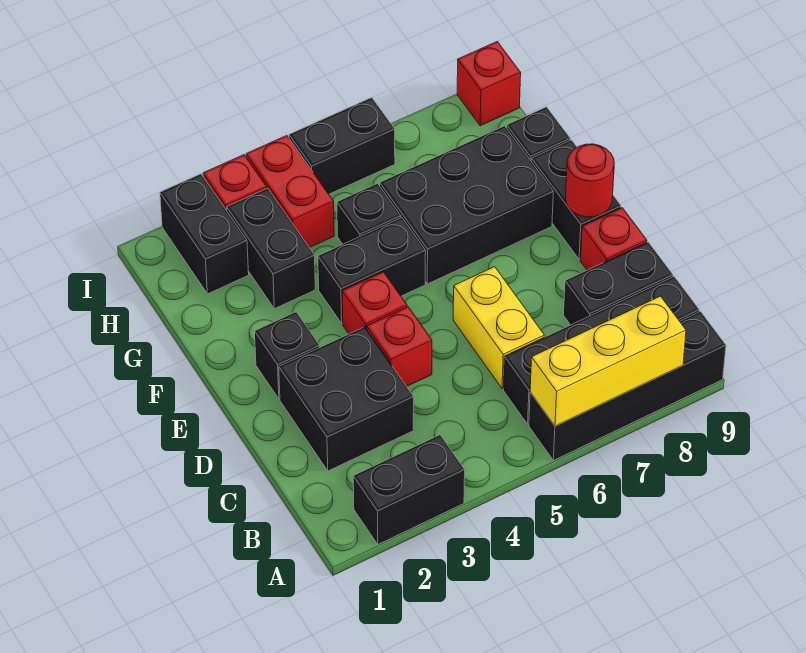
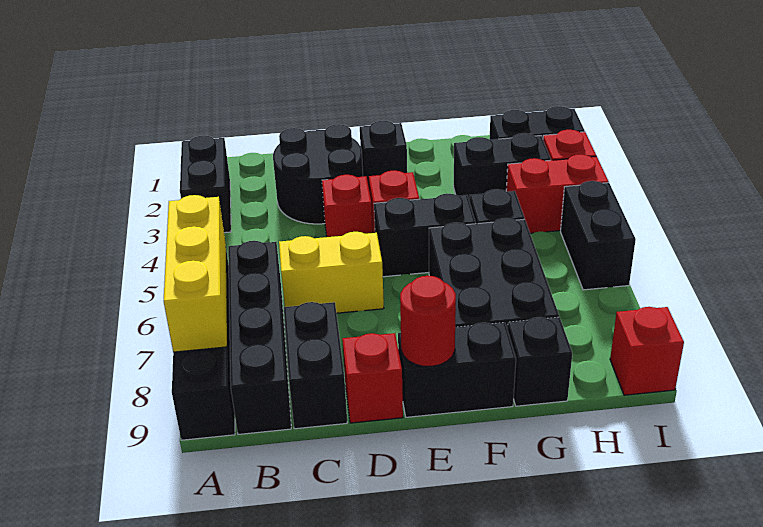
black 2x2 brick [279,327,414,471] -> black 2x2 round brick [273,124,363,224]
black 1x2 brick [318,218,426,323] -> black 1x2 brick turned to [374,194,476,277]

